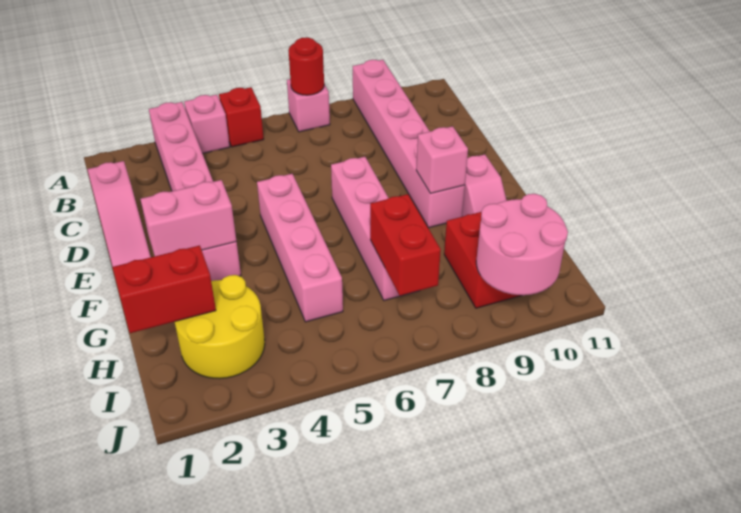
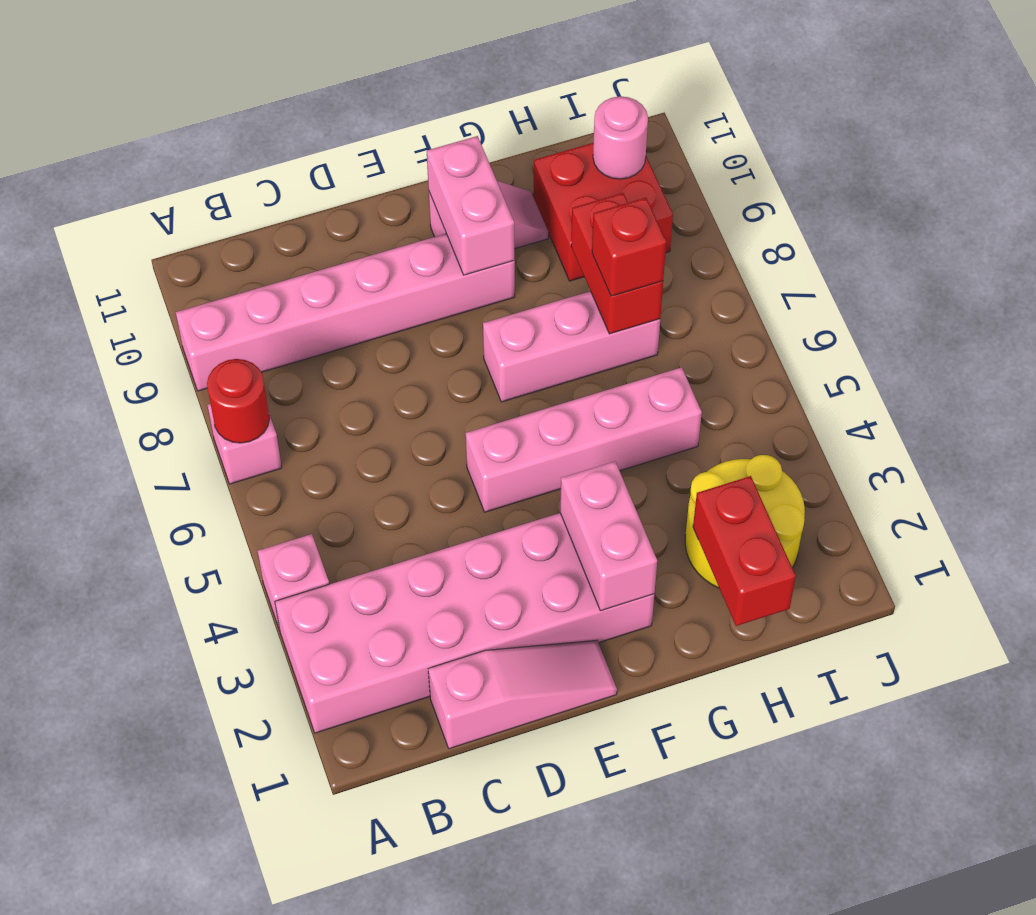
pink 1x6 brick [149,102,241,281] -> pink 2x6 brick [275,513,654,733]
red 1x1 brick [219,87,264,147] -> red 1x1 brick moved to [592,198,666,296]
pink 1x4 brick [331,157,418,301] -> pink 1x3 brick [483,291,660,402]
pink 1x1 brick [416,126,468,193] -> pink 1x2 brick [427,136,515,275]
red 1x2 brick [370,194,441,296] -> red 1x2 brick turned to [571,193,663,334]
pink 2x2 round brick [476,194,568,295] -> pink 1x1 round brick [593,96,648,179]

